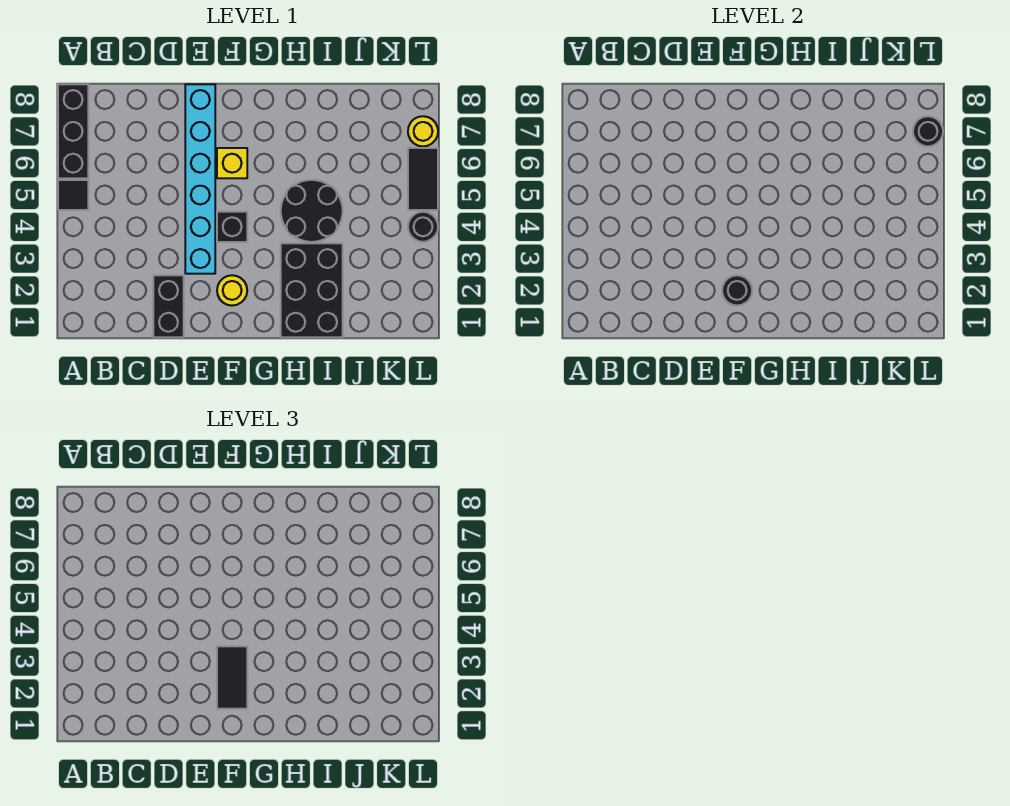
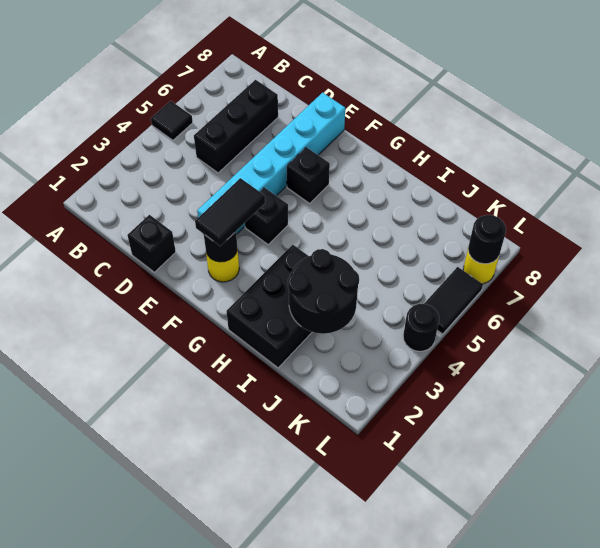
black 1x3 brick [58,84,88,178] -> black 1x3 brick moved to [194,80,278,173]
black 1x2 brick [153,275,184,337] -> black 1x1 brick [127,215,176,272]
yellow 1x1 brick [217,148,247,178] -> black 1x1 brick [287,147,330,203]
black 2x2 round brick [281,180,343,242] -> black 2x2 round brick moved to [288,249,359,334]

